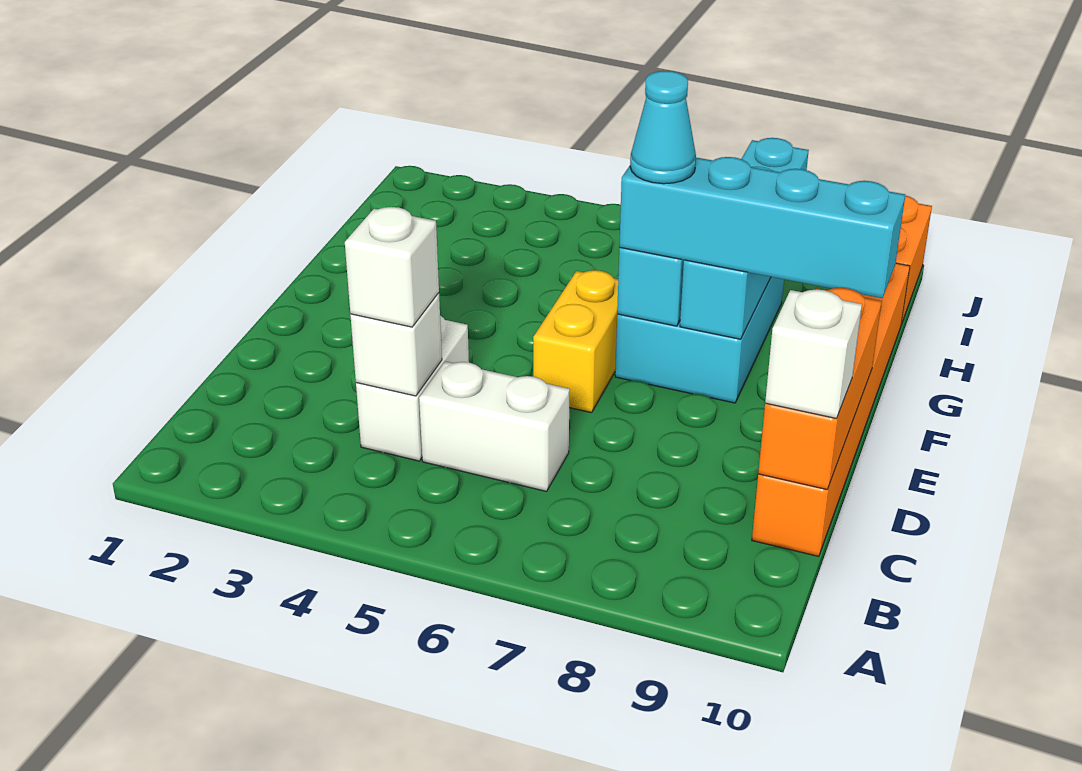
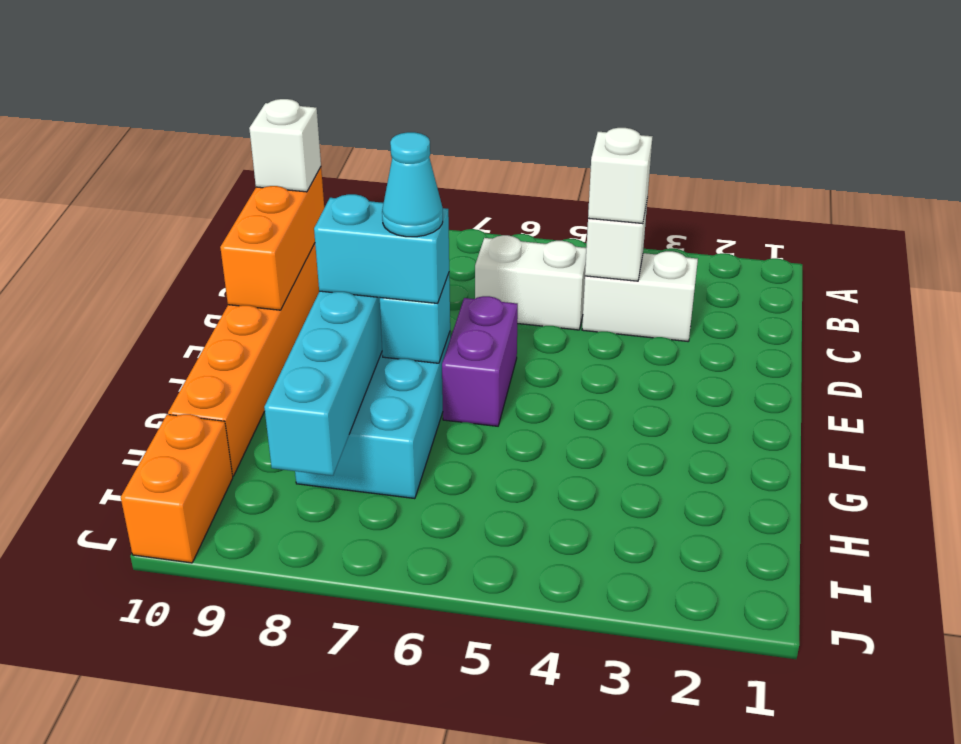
white 1x2 brick [356,316,469,461] -> white 1x2 brick turned to [582,251,698,341]
yellow 1x2 brick [533,270,618,413] -> purple 1x2 brick [442,296,518,426]
cyan 1x4 brick [619,157,905,298] -> cyan 1x2 brick [314,194,449,303]

